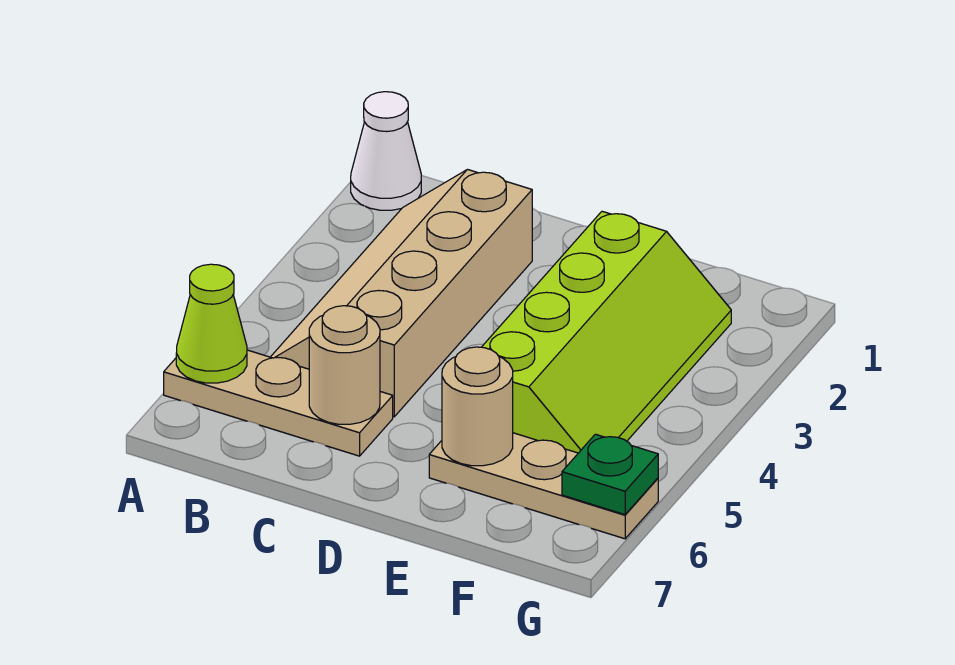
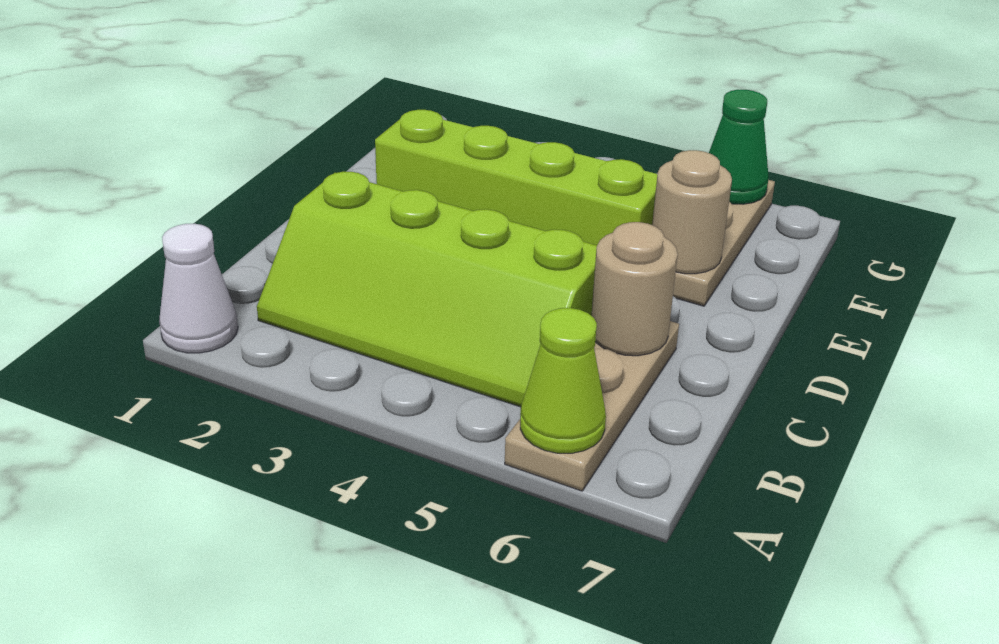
tan 2x4 slope [271,170,532,417] -> lime 2x4 slope [257,172,597,407]
green 1x1 plate [562,434,658,515] -> green 1x1 cone [709,90,769,204]

